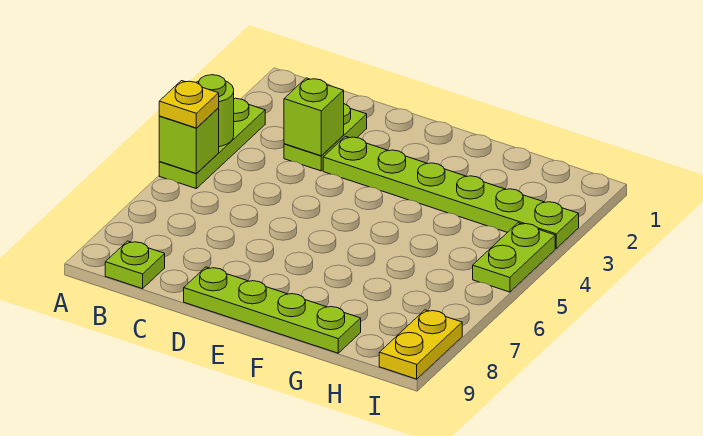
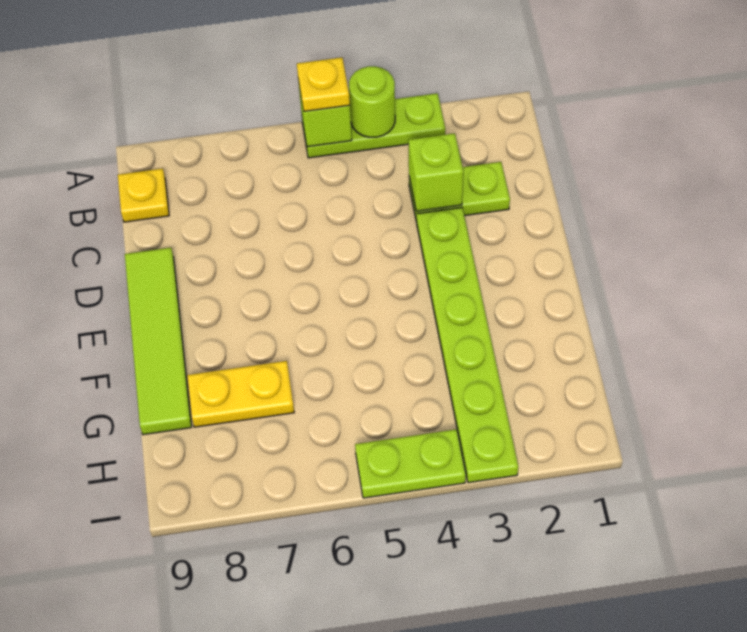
lime 1x1 plate [105,241,165,289] -> yellow 1x1 plate [118,168,169,222]
lime 1x4 plate [184,267,361,353] -> lime 1x4 tile [125,248,192,435]
yellow 1x2 plate [379,310,462,379] -> yellow 1x2 plate moved to [187,361,294,427]

